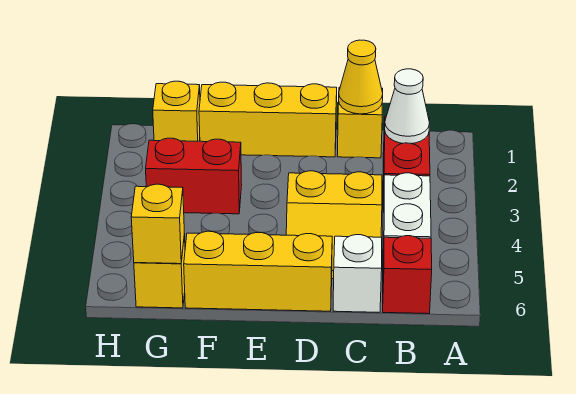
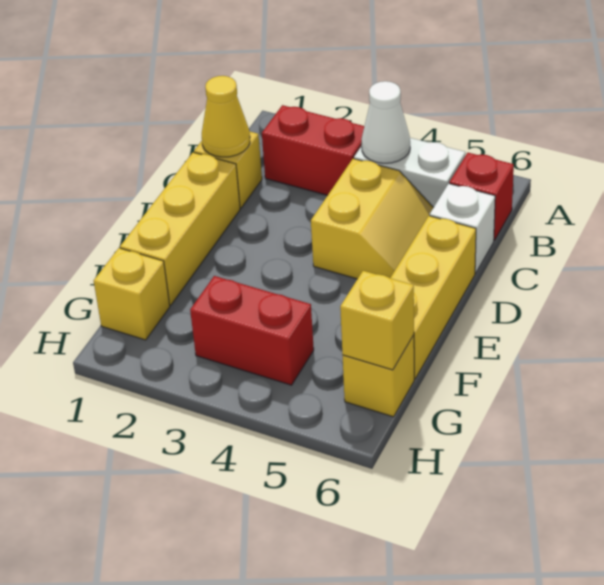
white 1x1 cone [385,69,430,144] -> white 1x1 cone moved to [362,81,410,163]
red 1x2 brick [146,138,242,214] -> red 1x2 brick turned to [190,276,314,385]

